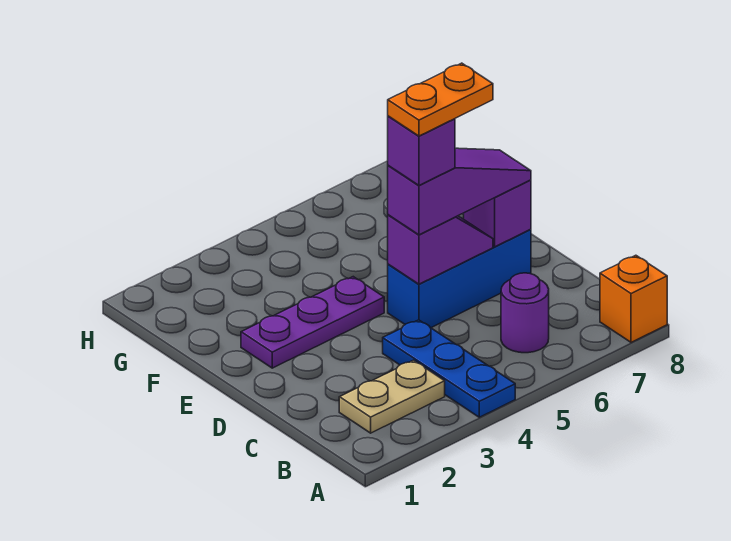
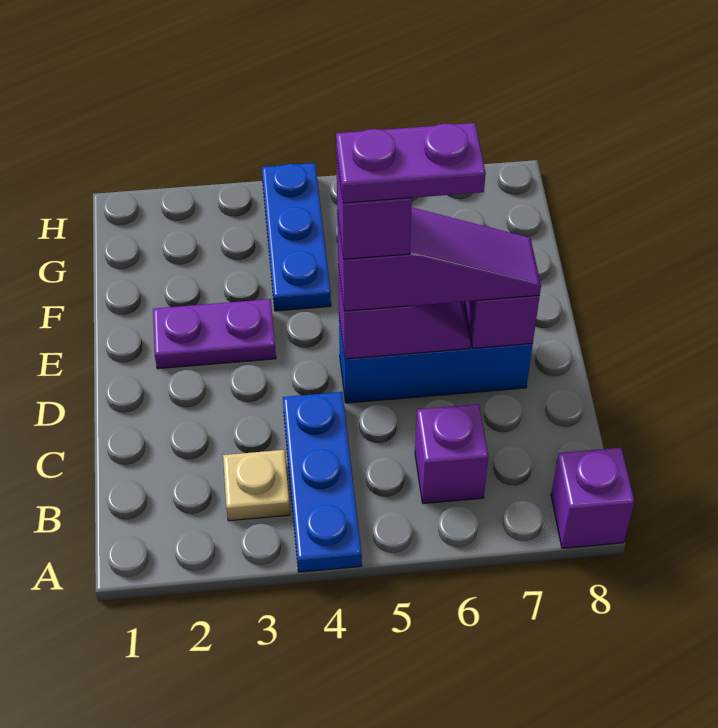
orange 1x1 brick [600,255,667,342] -> purple 1x1 brick [551,448,635,548]
tan 1x2 plate [339,360,445,433] -> tan 1x1 plate [223,450,290,521]
purple 1x1 round brick [501,273,549,353] -> purple 1x1 brick [415,404,488,503]
orange 1x2 plate [388,63,493,136] -> purple 1x2 plate [336,123,486,203]
purple 1x3 plate [241,277,384,368] -> purple 1x2 plate [153,299,276,369]
none -> blue 1x3 plate [262,163,331,311]

